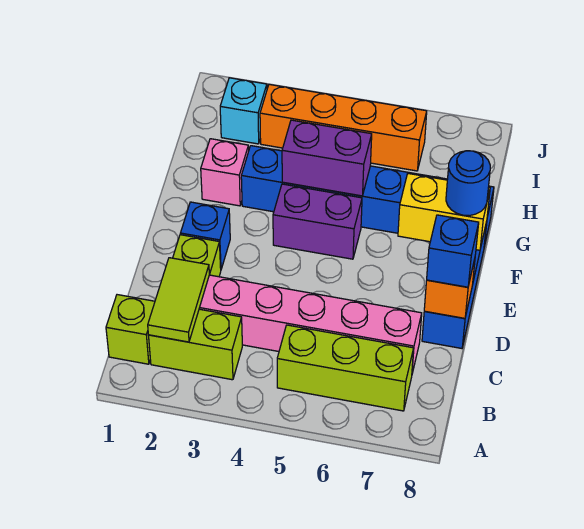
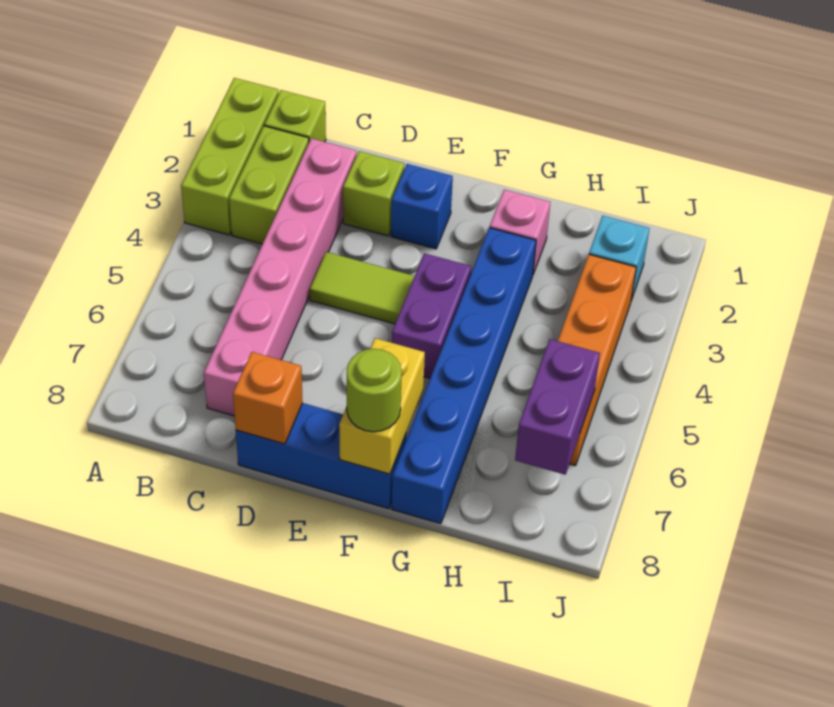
lime 1x2 tile [148,258,209,342] -> lime 1x2 tile moved to [310,252,415,324]
lime 1x3 brick [277,325,414,411] -> lime 1x3 brick moved to [181,78,279,235]
blue 1x1 brick [427,215,479,287] -> none
blue 1x1 round brick [446,151,490,216] -> lime 1x1 round brick [347,349,402,432]
purple 1x2 brick [282,120,372,196] -> purple 1x2 brick moved to [515,339,600,475]

